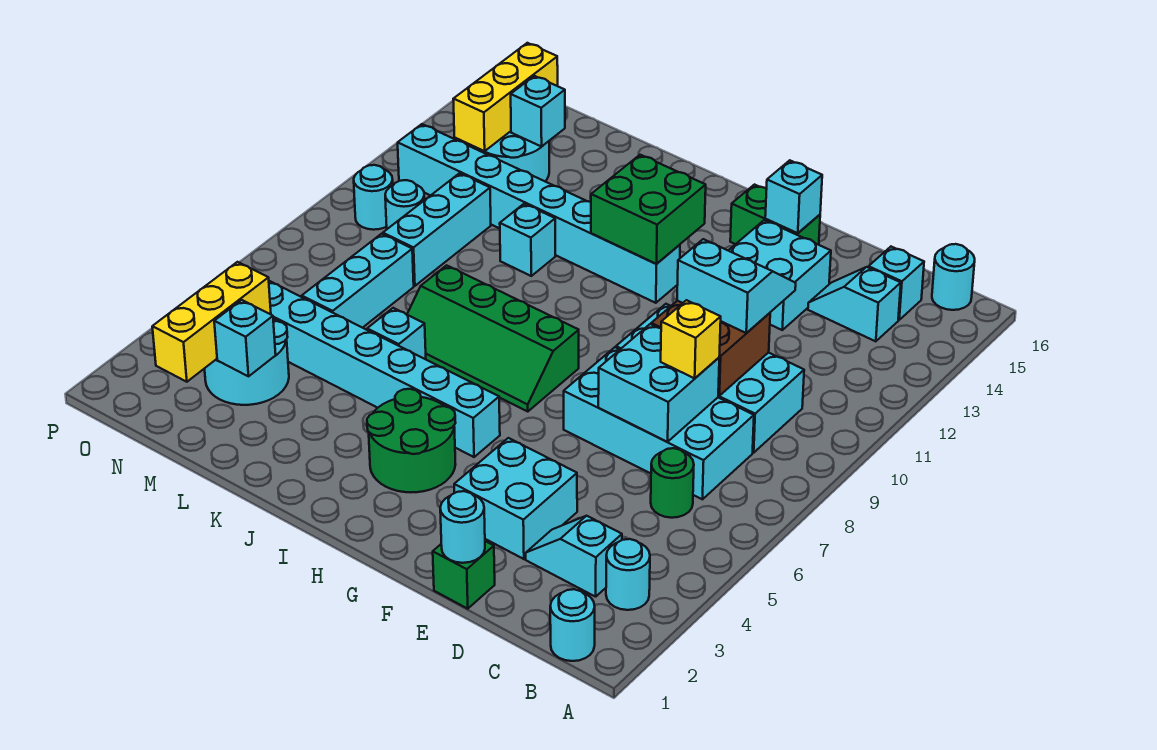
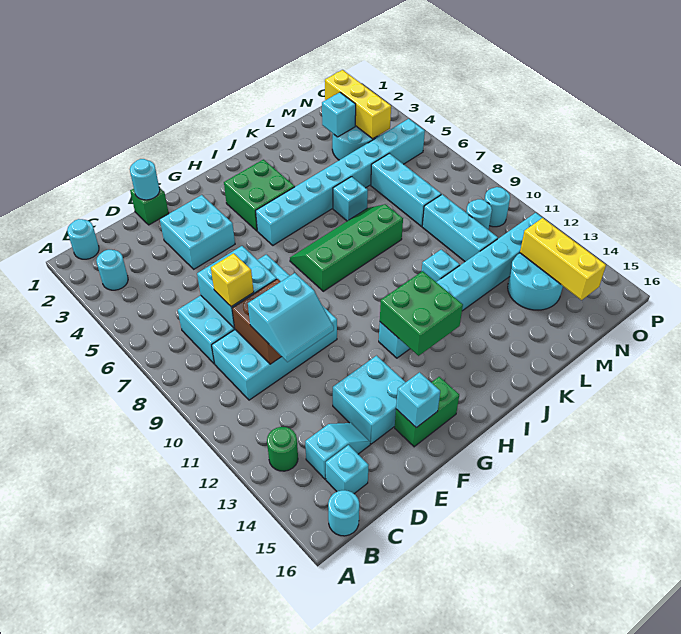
cyan 1x2 slope [526,516,622,597] -> none
green 1x1 round brick [651,448,694,518] -> green 1x1 round brick moved to [267,427,298,471]
green 2x2 round brick [367,389,456,492] -> green 2x2 brick [224,159,295,231]
cyan 1x1 brick [511,76,565,147] -> none

